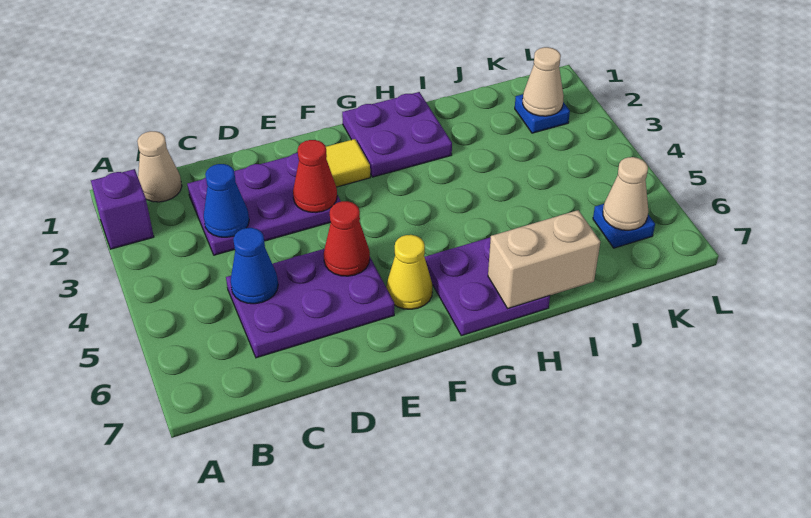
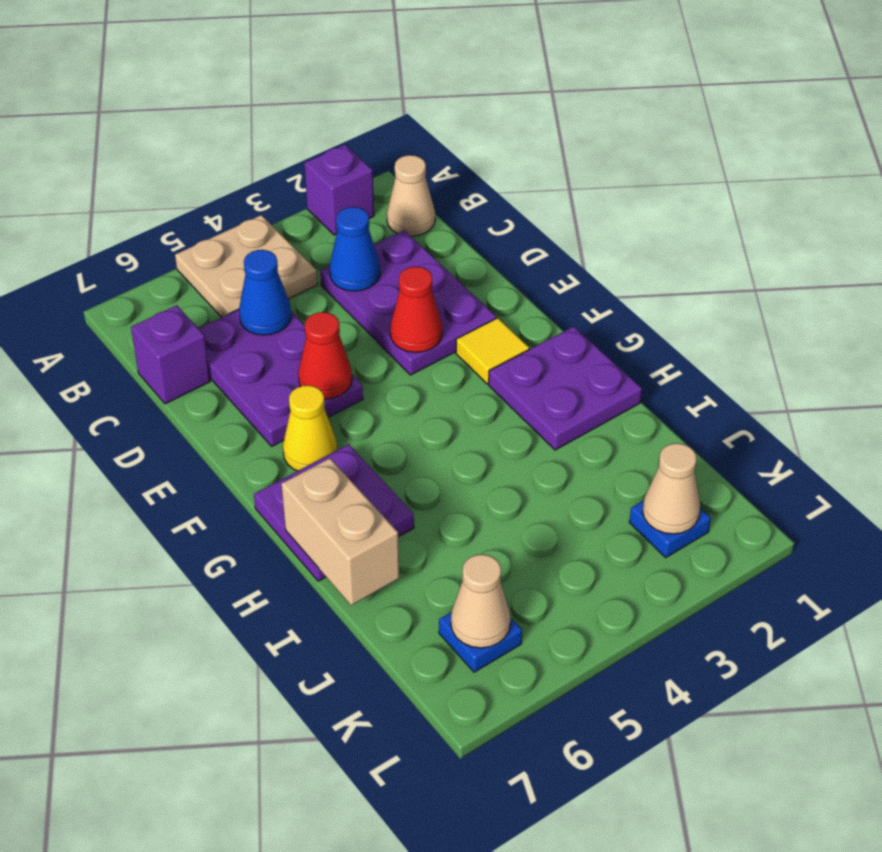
none -> tan 2x2 plate [175,215,318,317]
none -> purple 1x1 brick [131,305,210,404]

